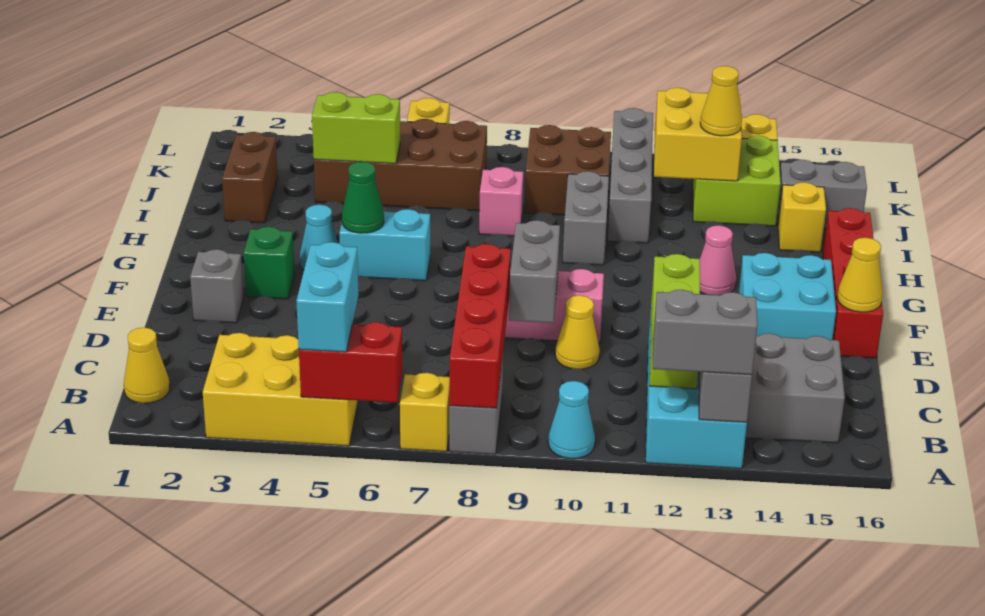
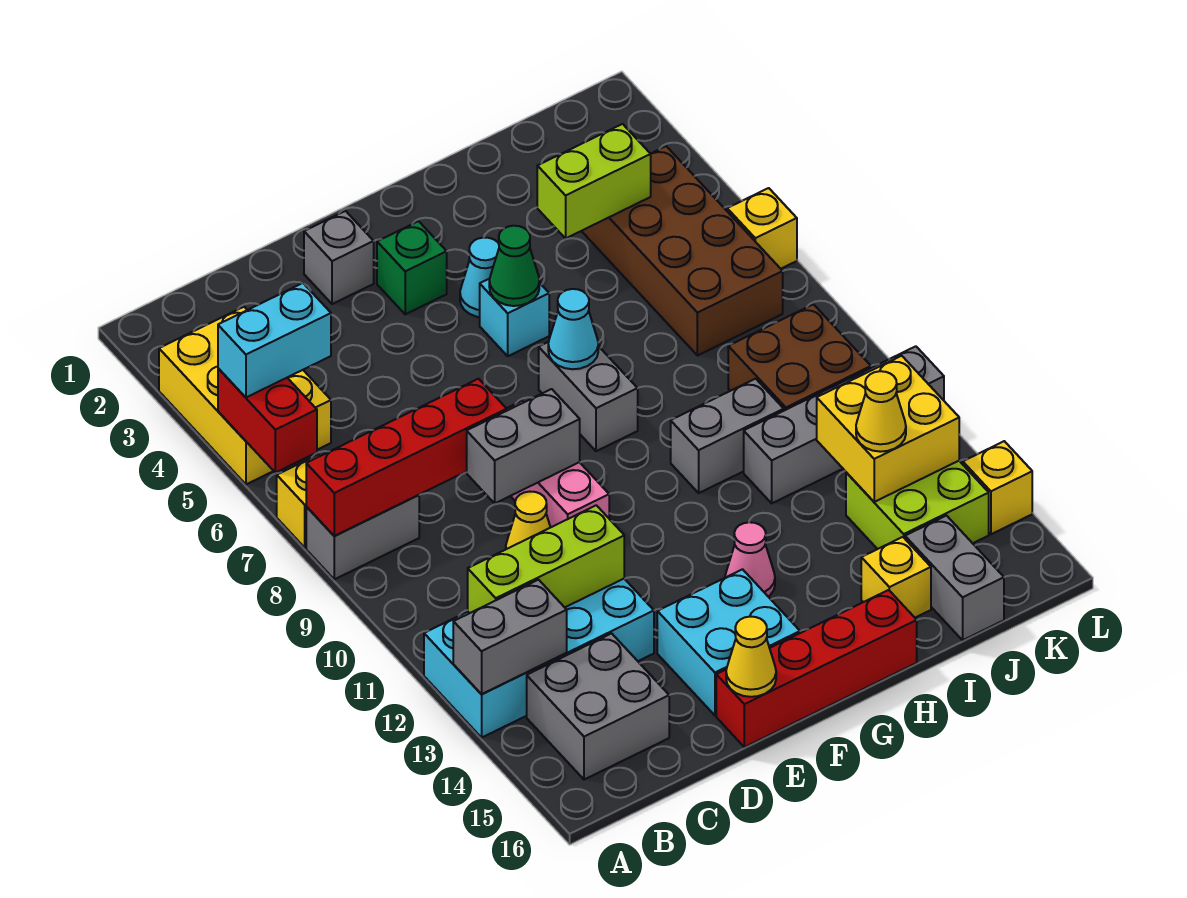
cyan 1x1 cone [548,381,595,459] -> cyan 1x1 cone moved to [548,289,598,369]
grey 1x2 brick [653,290,757,375] -> grey 1x2 brick moved to [539,342,638,451]
yellow 1x1 cone [124,328,170,403] -> none
cyan 1x2 brick [339,209,430,281] -> cyan 1x1 brick [480,279,549,356]
brown 1x2 brick [222,132,278,223] -> none
pink 1x1 brick [479,167,523,236] -> none
lime 1x2 brick [312,92,400,164] -> lime 1x2 brick turned to [537,124,651,238]

